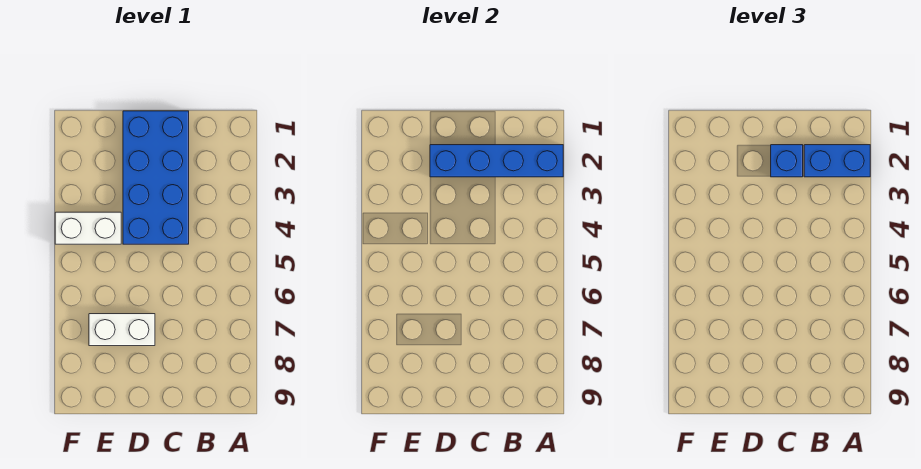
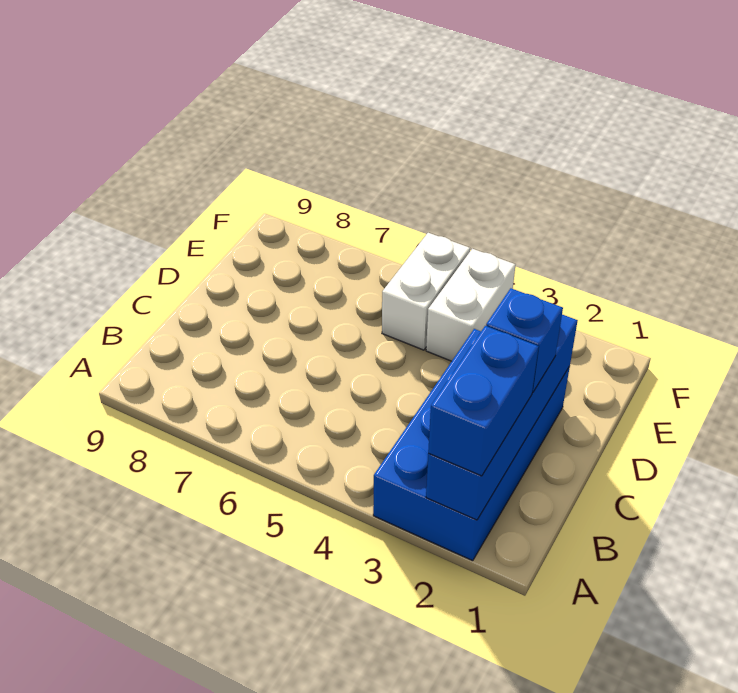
blue 2x4 brick [123,111,189,244] -> blue 2x4 brick turned to [373,329,570,561]
white 1x2 brick [89,314,155,346] -> white 1x2 brick moved to [382,233,470,350]

